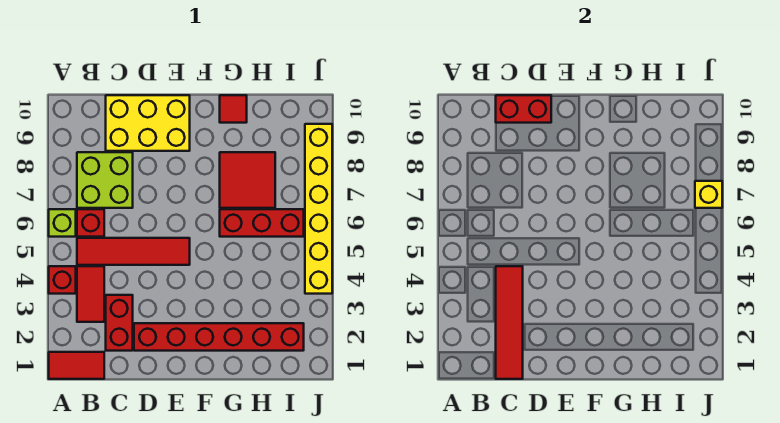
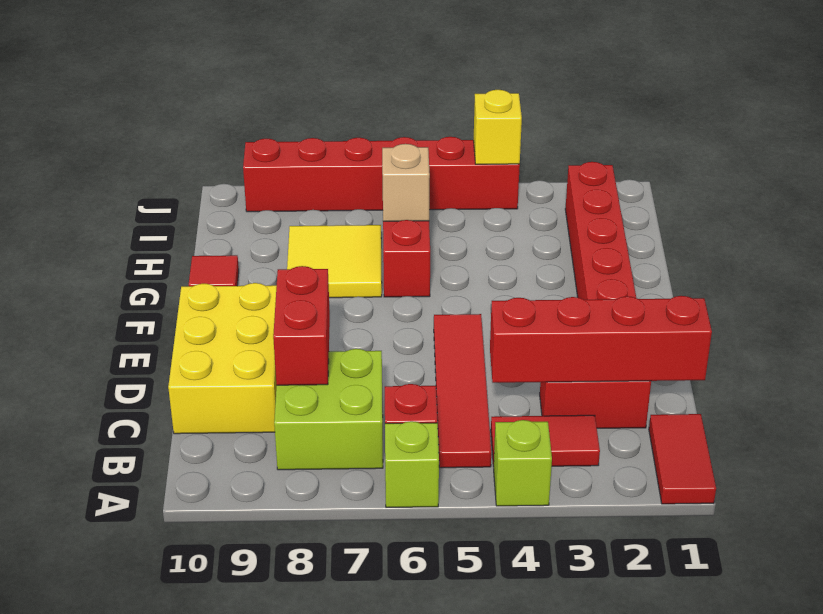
red 1x1 brick [49,266,76,294] -> lime 1x1 brick [493,420,552,506]
red 1x4 tile [496,266,523,379] -> red 1x4 brick [490,296,712,383]
red 1x2 brick [496,95,551,123] -> red 1x2 brick moved to [273,266,330,385]
red 2x2 tile [220,152,275,208] -> yellow 2x2 tile [287,225,382,298]
none -> tan 1x1 brick [382,144,430,221]
yellow 1x6 brick [305,124,332,294] -> red 1x6 brick [243,137,520,212]
yellow 1x1 brick [695,181,722,208] -> yellow 1x1 brick moved to [474,90,522,164]

